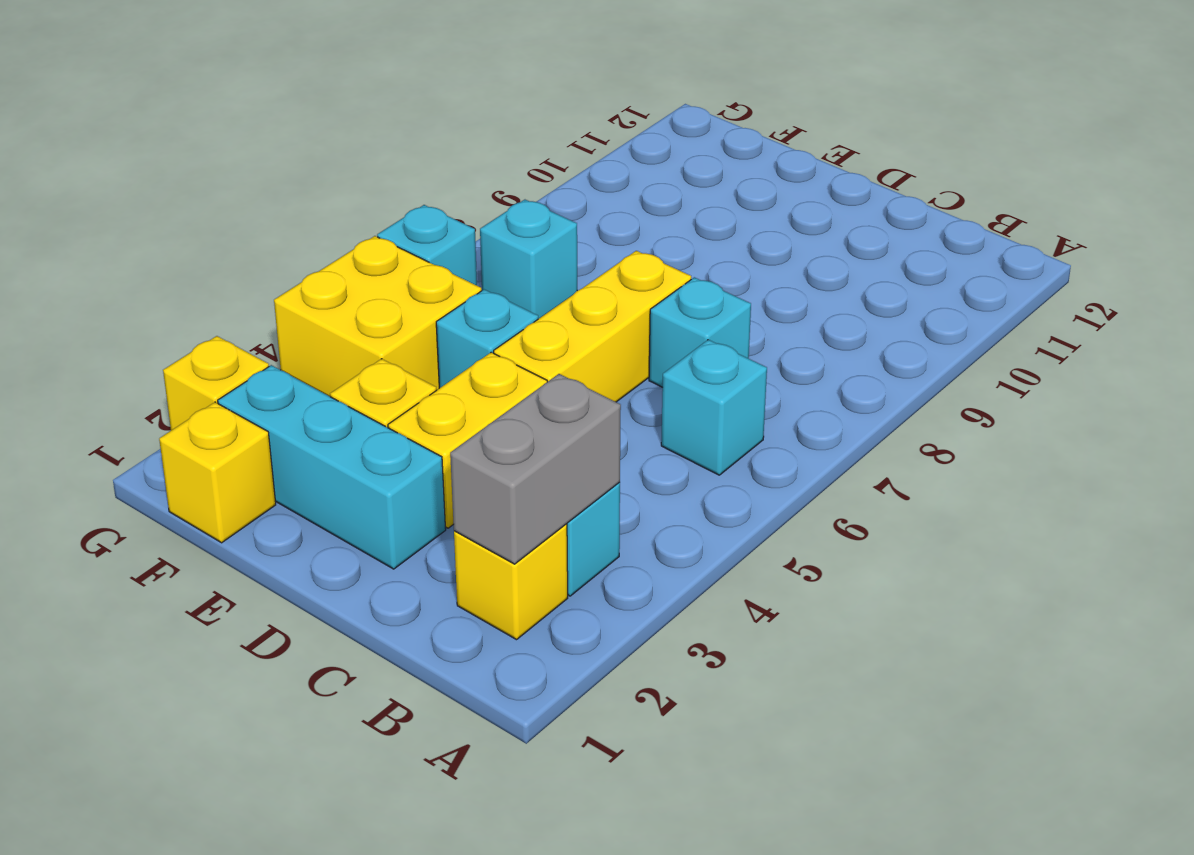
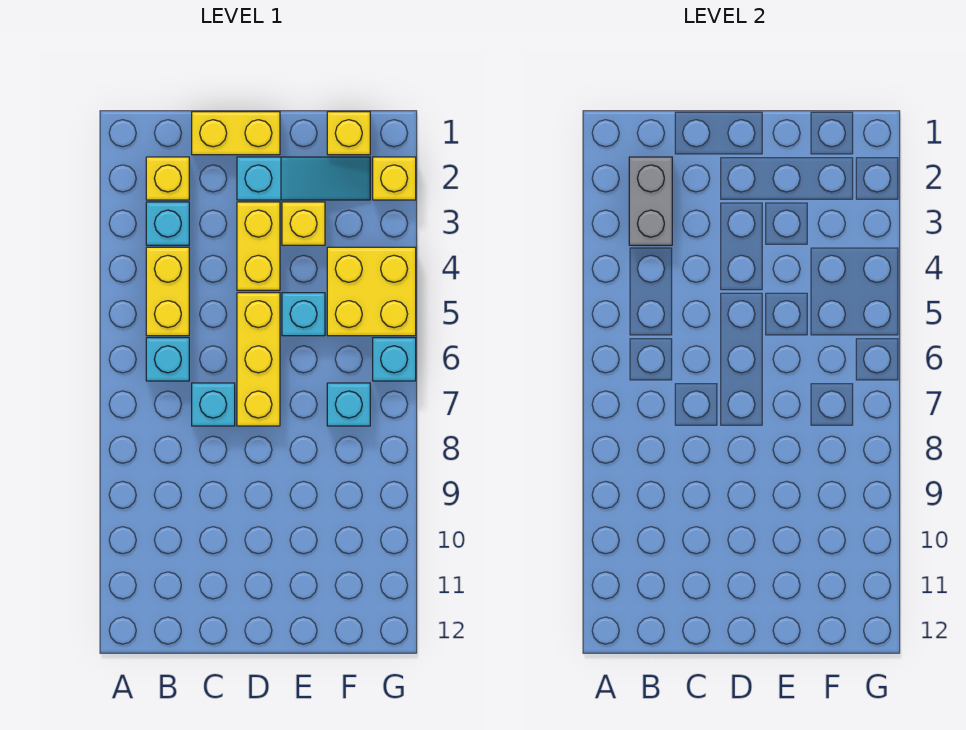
none -> yellow 1x2 brick [146,247,189,336]
none -> yellow 1x2 brick [192,112,280,155]
cyan 1x3 brick [218,365,446,569] -> cyan 1x3 slope [237,157,370,200]

